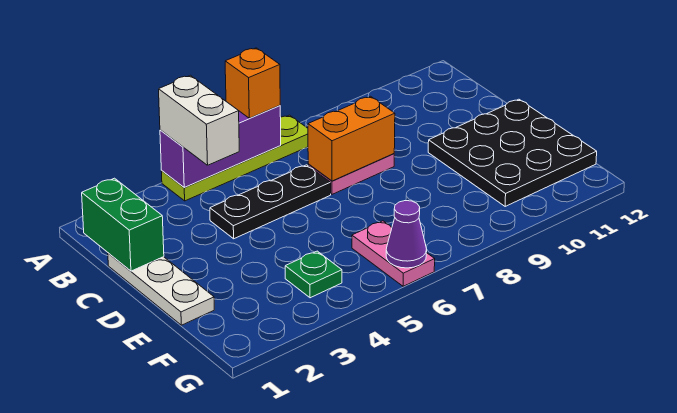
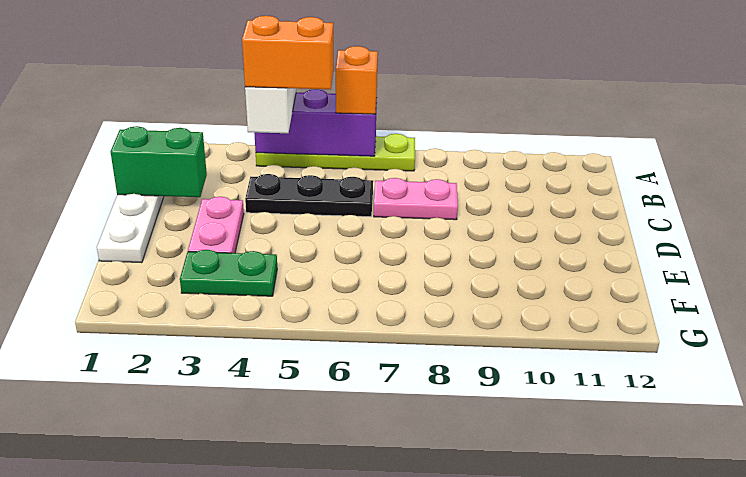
green 1x2 brick [82,178,164,271] -> green 1x2 brick turned to [111,126,207,197]
orange 1x2 brick [308,96,395,181] -> orange 1x2 brick moved to [242,16,334,89]
black 3x3 plate [428,99,597,207] -> none
green 1x1 plate [285,251,342,298] -> green 1x2 plate [180,250,277,296]
pink 1x2 plate [352,221,435,286] -> pink 1x2 plate moved to [188,197,244,253]
purple 1x1 cone [386,201,427,268] -> none

